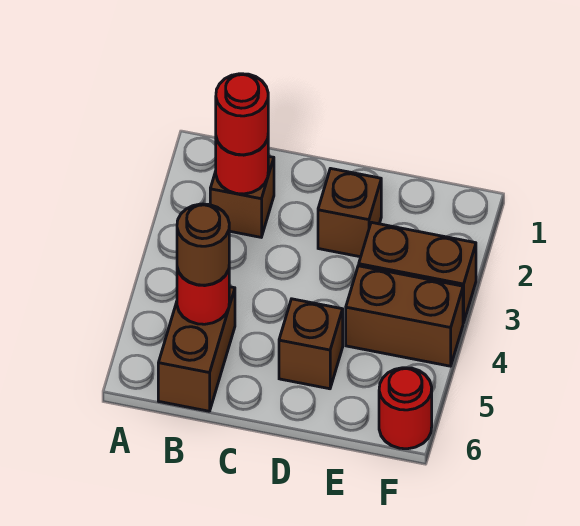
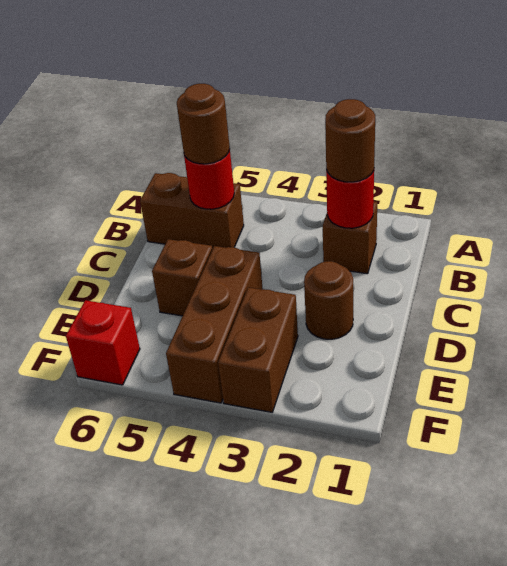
red 1x1 round brick [216,74,268,155] -> brown 1x1 round brick [325,99,375,182]
brown 1x1 brick [318,169,381,257] -> brown 1x1 round brick [304,261,353,339]
brown 1x2 brick [346,266,463,366] -> brown 1x3 brick [166,246,263,403]
red 1x1 round brick [379,368,432,449] -> red 1x1 brick [66,300,140,385]

